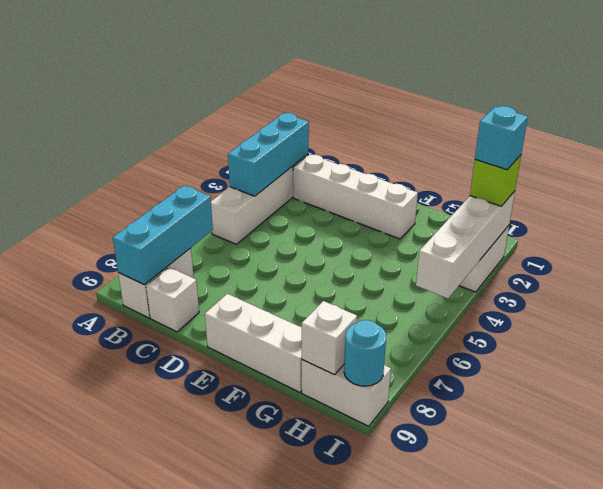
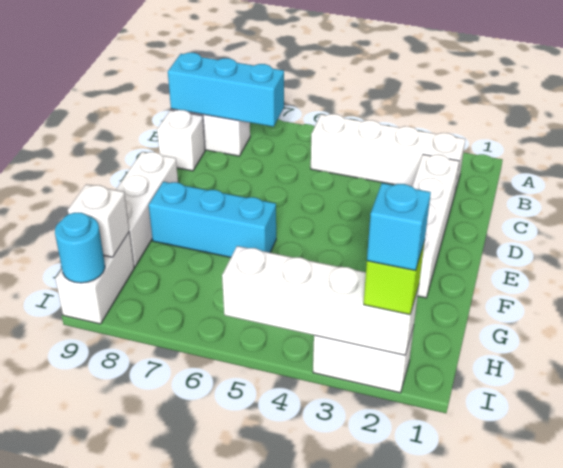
cyan 1x3 brick [228,113,309,196] -> cyan 1x3 brick moved to [149,182,276,257]

